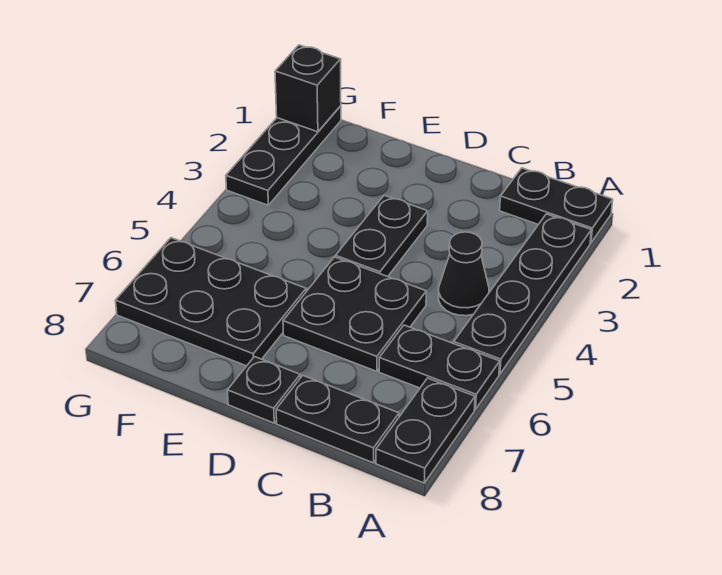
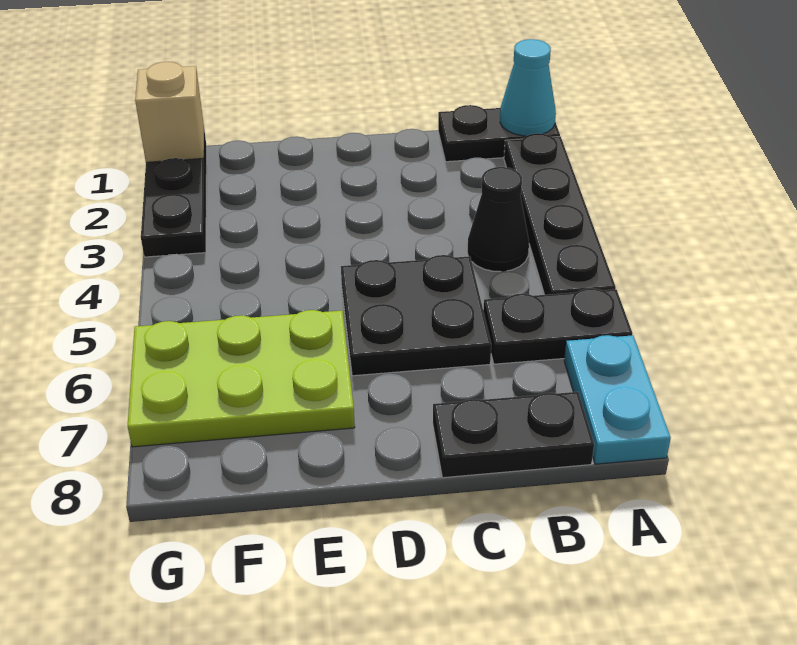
none -> cyan 1x1 cone [500,39,556,136]
black 1x2 plate [376,378,475,483] -> cyan 1x2 plate [564,335,671,464]
black 1x2 plate [336,195,428,277] -> none
black 1x1 plate [227,357,300,423] -> none
black 2x3 plate [115,238,306,366] -> lime 2x3 plate [128,310,355,447]
black 1x1 brick [275,45,341,132] -> tan 1x1 brick [135,62,204,162]

